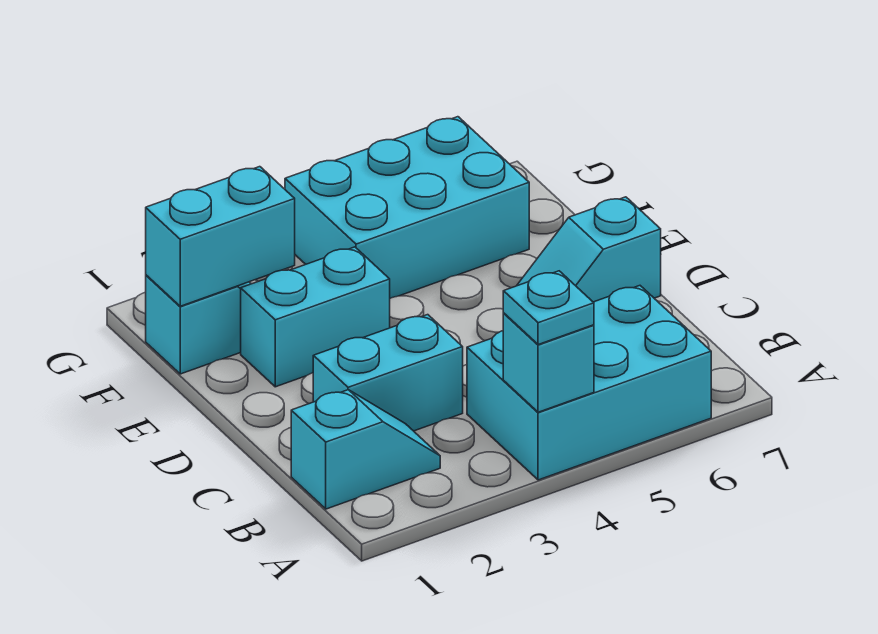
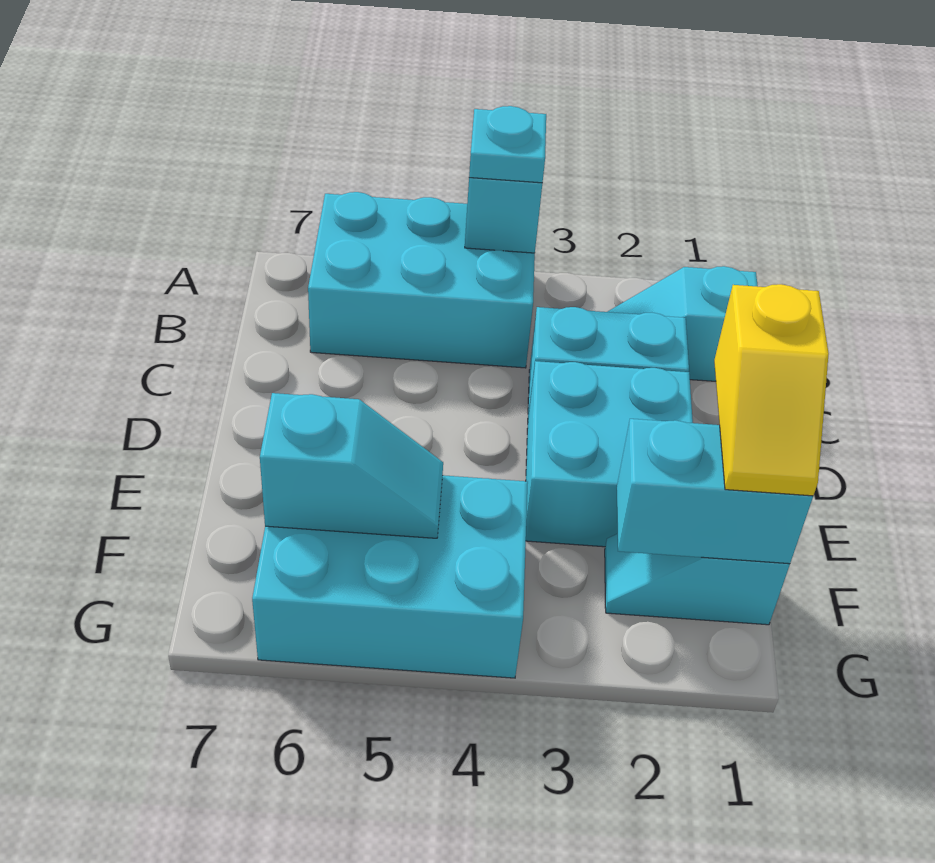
cyan 1x2 slope [517,197,661,302] -> cyan 1x2 slope moved to [260,393,443,538]
none -> yellow 1x2 slope [714,284,829,496]
cyan 1x2 brick [241,247,390,387] -> cyan 2x2 brick [526,361,693,547]

